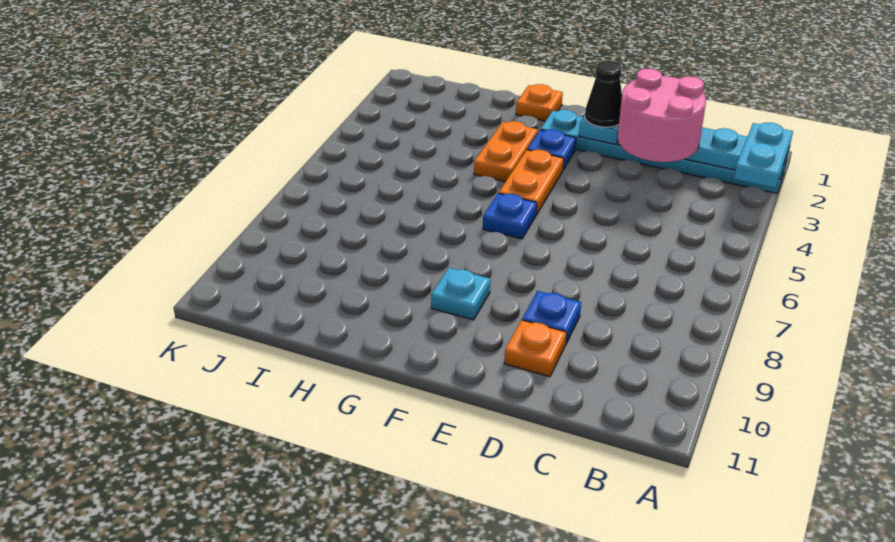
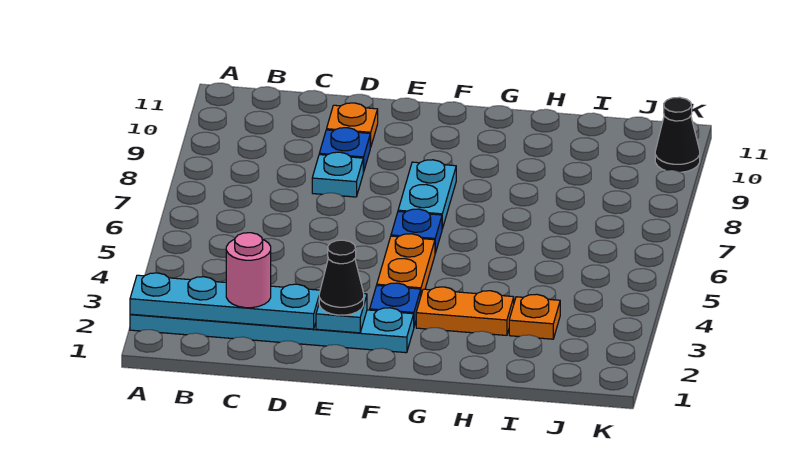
cyan 1x2 plate [734,123,793,188] -> cyan 1x2 plate moved to [398,160,456,229]
pink 2x2 round brick [618,69,706,162] -> pink 1x1 round brick [226,233,271,308]
cyan 1x1 plate [431,268,490,320] -> cyan 1x1 plate moved to [312,152,363,197]
orange 1x1 plate [516,84,563,121] -> orange 1x1 plate moved to [509,294,560,339]
orange 1x2 plate [474,121,538,182] -> orange 1x2 plate turned to [416,287,514,335]
none -> black 1x1 cone [655,97,700,172]

